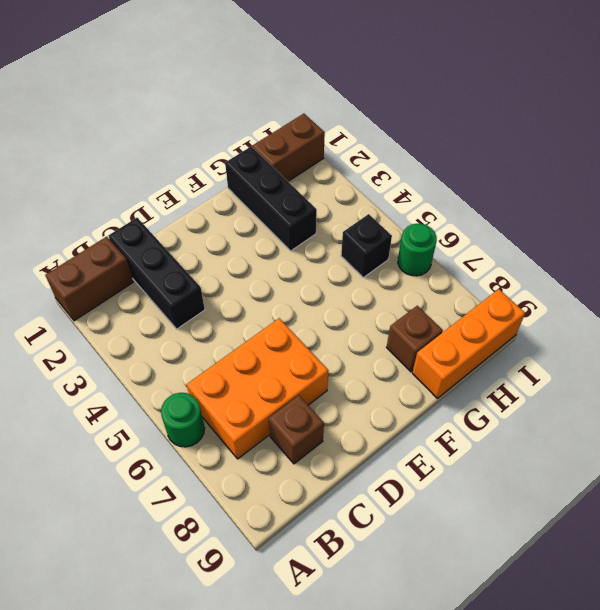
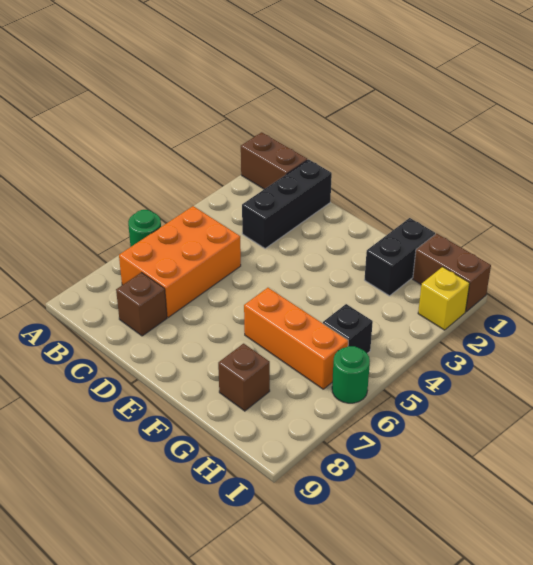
orange 2x3 brick [187,318,328,459] -> orange 2x3 brick turned to [119,206,241,318]
black 1x3 brick [225,147,317,251] -> black 1x2 brick [365,218,435,296]
orange 1x3 brick [412,289,525,398] -> orange 1x3 brick moved to [244,288,348,389]
none -> yellow 1x1 brick [418,267,470,330]

